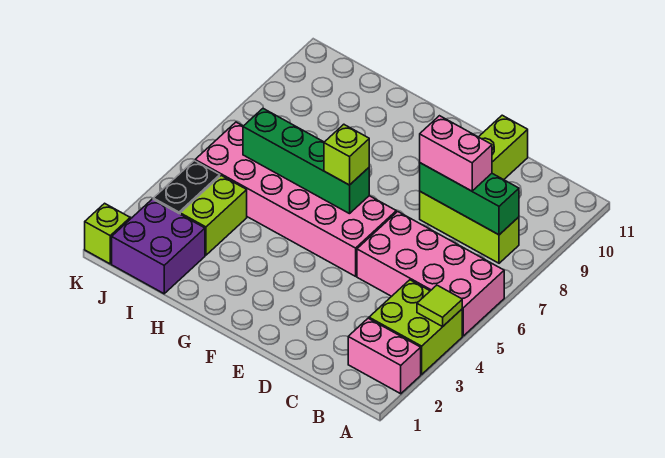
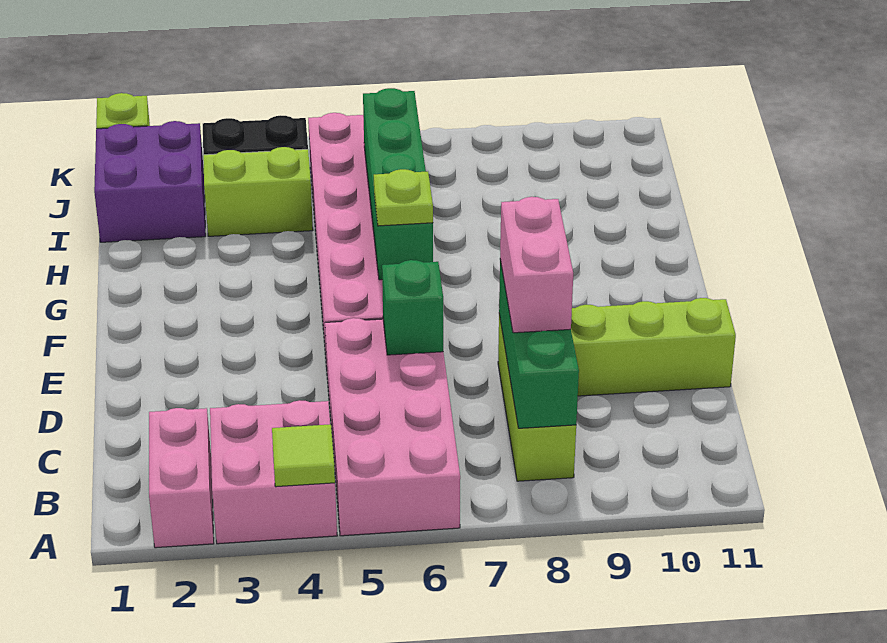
lime 2x2 brick [369,280,462,374] -> pink 2x2 brick [210,400,337,544]
none -> green 1x1 brick [382,260,443,355]
lime 1x1 brick [324,124,369,185] -> lime 1x1 plate [374,169,433,226]

